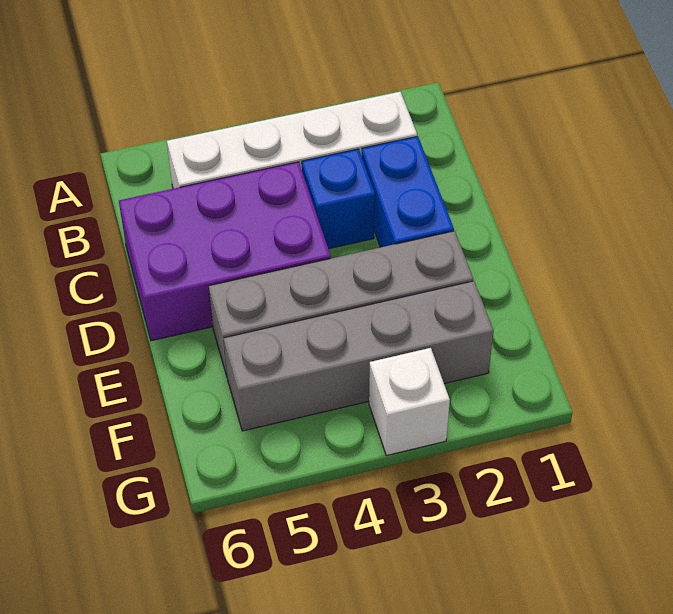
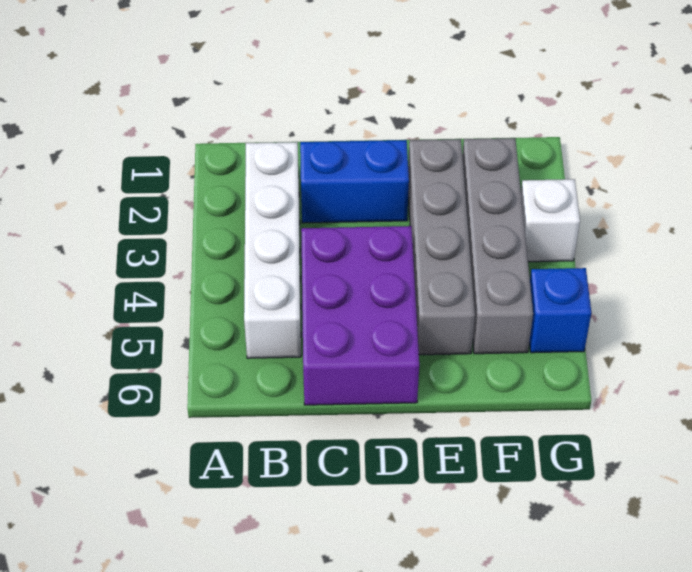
blue 1x1 brick [302,149,375,249] -> blue 1x1 brick moved to [529,268,591,353]

